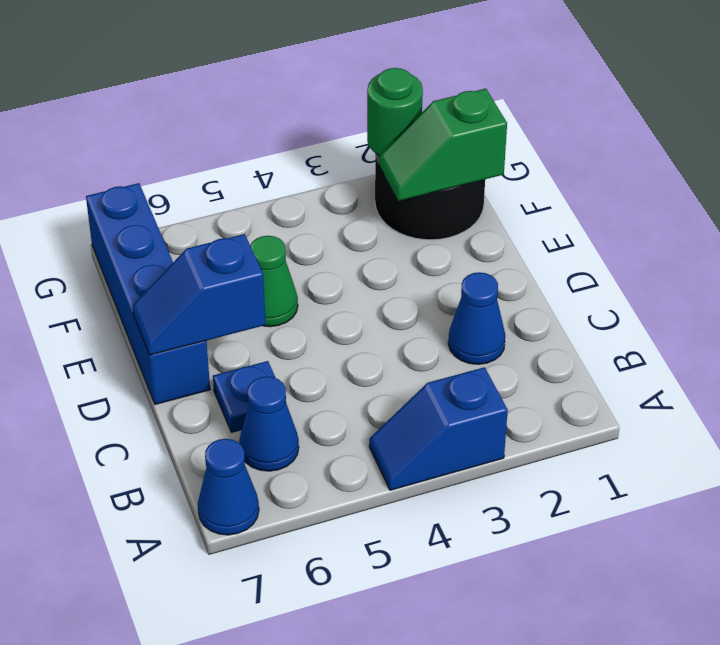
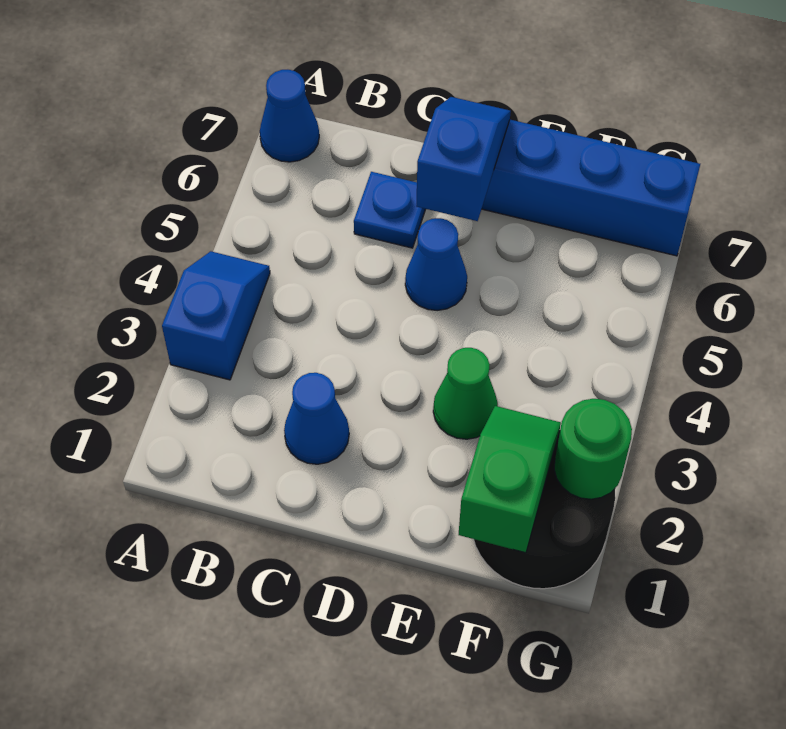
blue 1x1 cone [239,376,299,471] -> blue 1x1 cone moved to [405,218,467,310]
green 1x1 cone [250,236,298,327] -> green 1x1 cone moved to [433,348,498,439]

